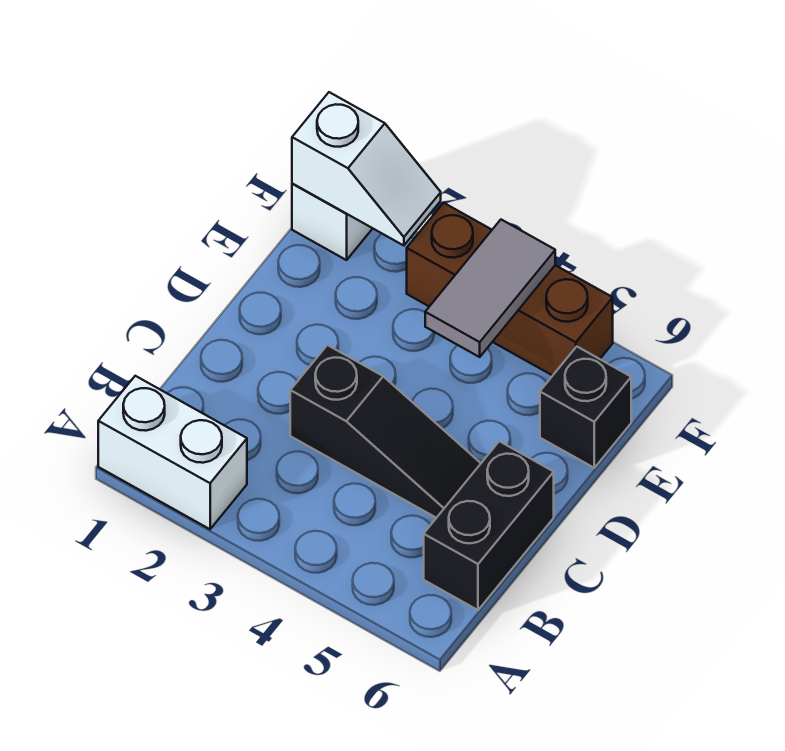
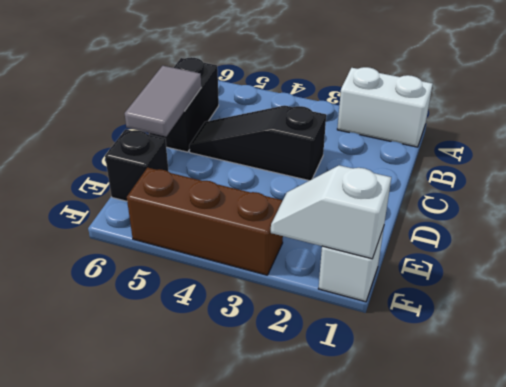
grey 1x2 tile [425,220,555,357] -> grey 1x2 tile moved to [124,66,201,137]

